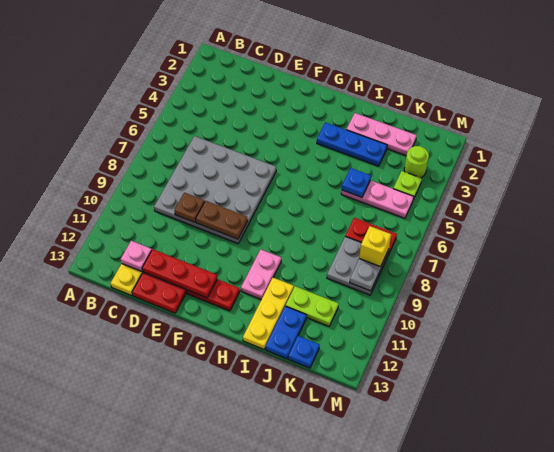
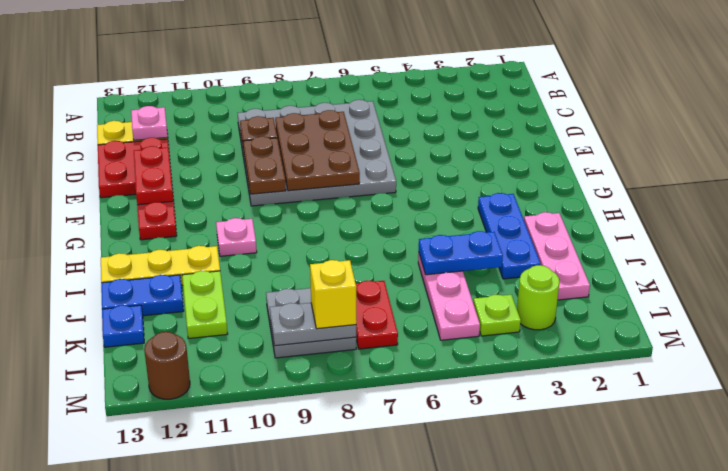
none -> brown 2x3 plate [275,110,360,191]
red 1x3 plate [142,249,217,298] -> red 1x2 plate [134,146,173,205]
pink 1x2 plate [241,249,281,300] -> pink 1x1 plate [216,218,257,256]
blue 1x1 plate [342,168,371,197] -> blue 1x2 plate [419,231,503,275]
none -> brown 1x1 round brick [144,332,190,399]

